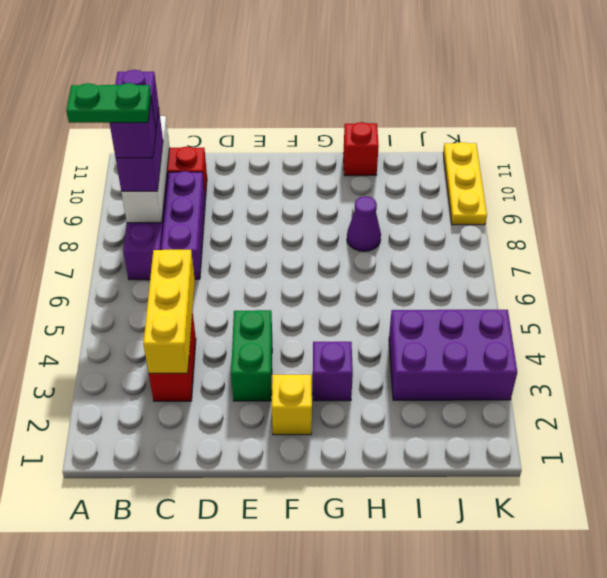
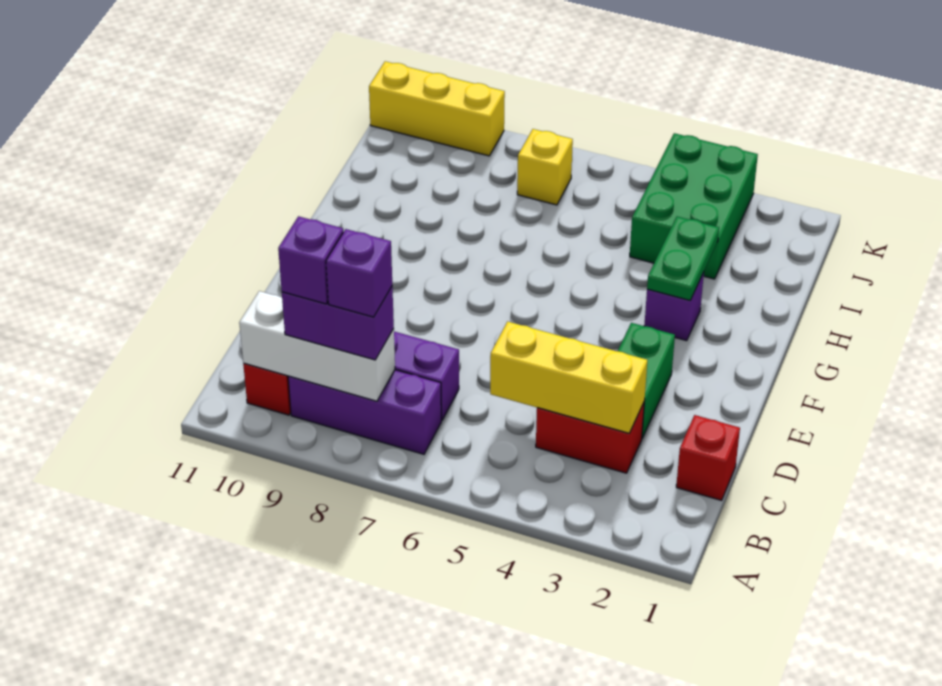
green 1x2 plate [66,83,151,123] -> green 1x2 plate moved to [647,217,719,300]
green 1x2 brick [231,310,272,401] -> green 1x2 brick turned to [618,323,675,438]
yellow 1x1 brick [272,375,312,435] -> yellow 1x1 brick moved to [517,129,573,205]
purple 1x1 cone [347,196,381,251] -> none
red 1x1 brick [343,122,379,176] -> red 1x1 brick moved to [676,415,740,500]
purple 2x3 brick [389,310,517,400] -> green 2x3 brick [630,133,758,279]
yellow 1x3 plate [443,142,487,225] -> yellow 1x3 brick [369,61,505,156]

